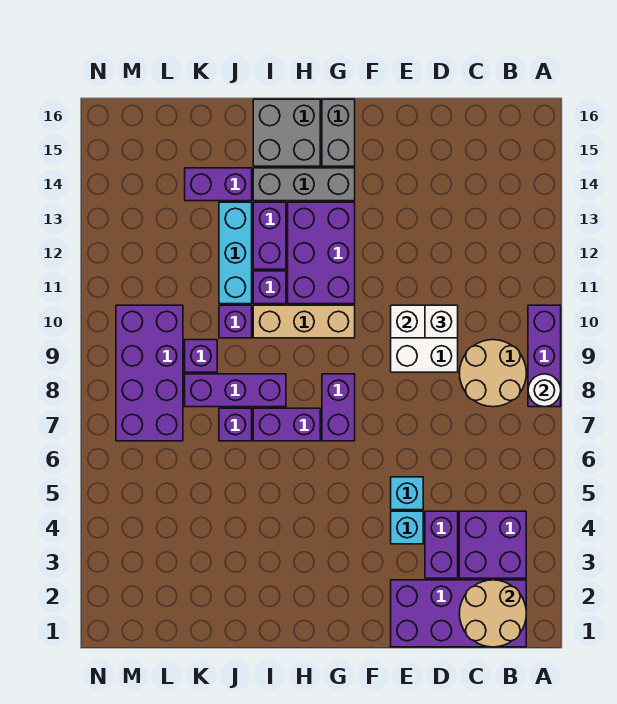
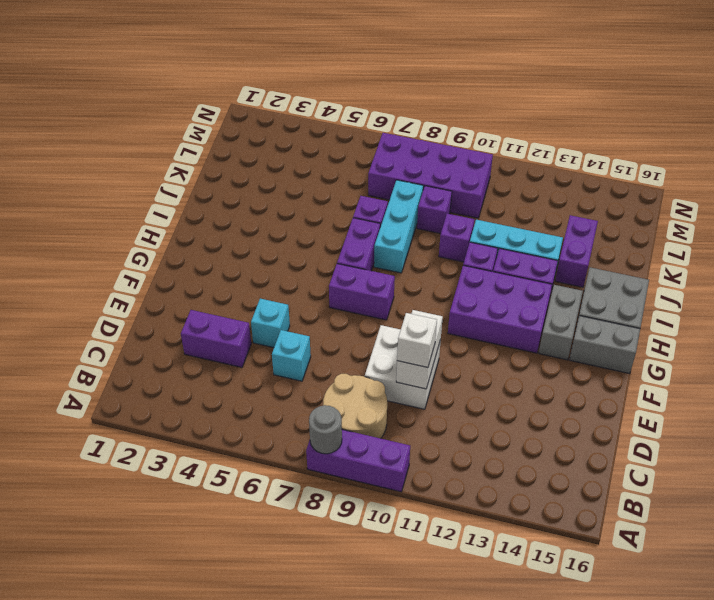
white 1x1 round brick [528,374,561,407] -> grey 1x1 round brick [309,405,342,454]
purple 2x4 brick [391,580,526,647] -> none
tan 2x2 round brick [459,580,526,647] -> none
purple 2x2 brick [459,511,526,578] -> none
cyan 1x1 brick [391,511,423,544] -> cyan 1x1 brick moved to [272,330,311,381]
tan 1x3 brick [253,305,355,338] -> none
grey 1x3 brick [253,168,355,201] -> grey 1x2 brick [539,285,583,360]
purple 1x3 brick [185,374,286,407] -> cyan 1x3 brick [374,180,423,273]

